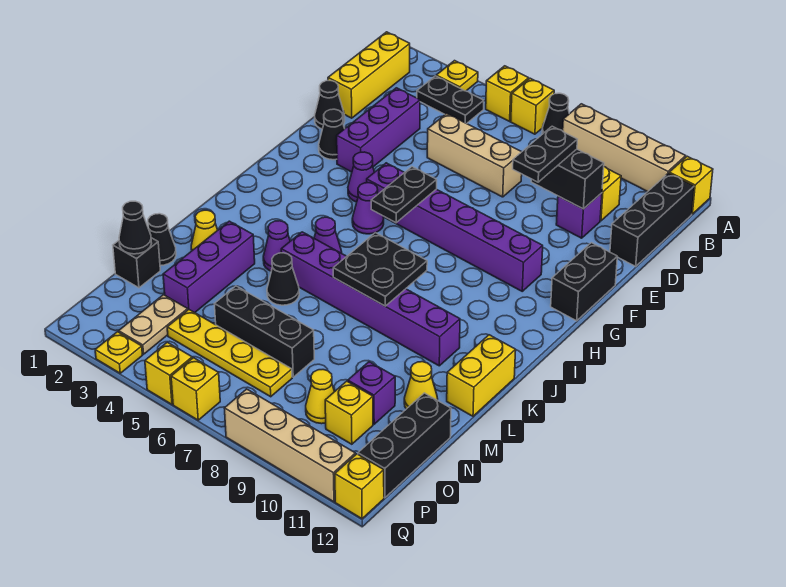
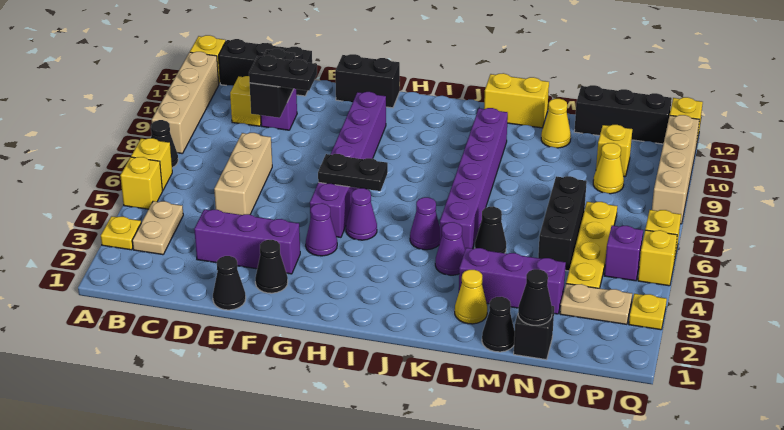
yellow 1x3 brick [328,32,410,118] -> none
black 1x2 plate [417,76,484,124] -> tan 1x2 plate [132,201,183,255]
black 2x2 plate [333,233,427,306] -> none
purple 1x1 brick [348,362,395,424] -> purple 1x1 brick moved to [604,225,643,281]

